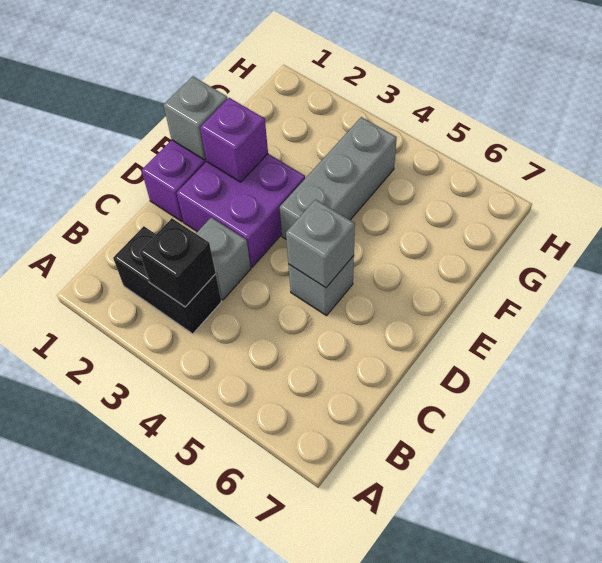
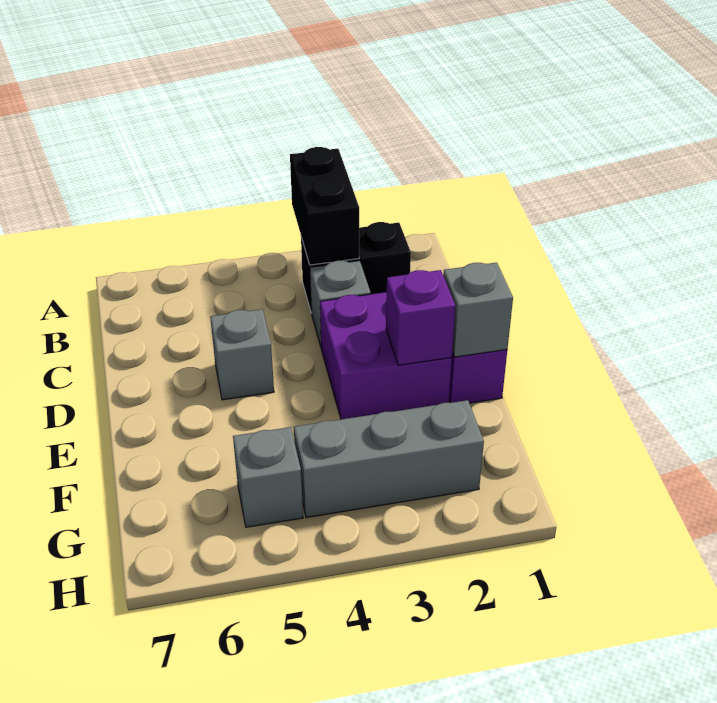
black 1x1 brick [140,218,216,307] -> black 1x2 brick [290,147,359,265]
grey 1x1 brick [286,199,355,288] -> grey 1x1 brick moved to [233,427,303,527]
grey 1x3 brick [280,117,397,239] -> grey 1x3 brick turned to [294,400,484,518]

